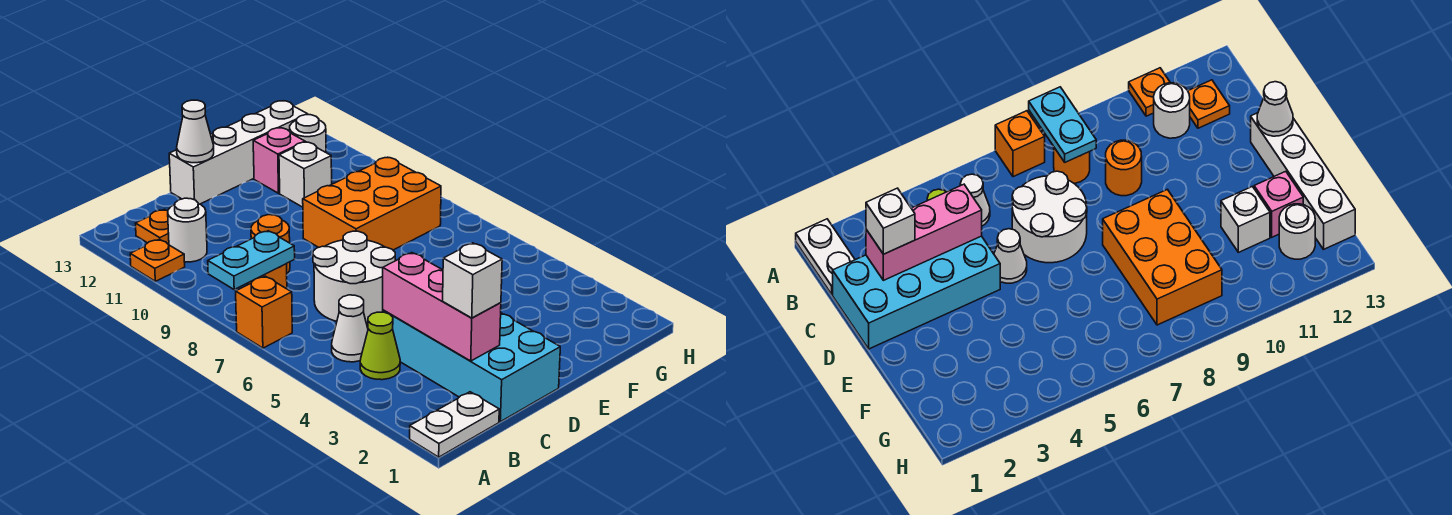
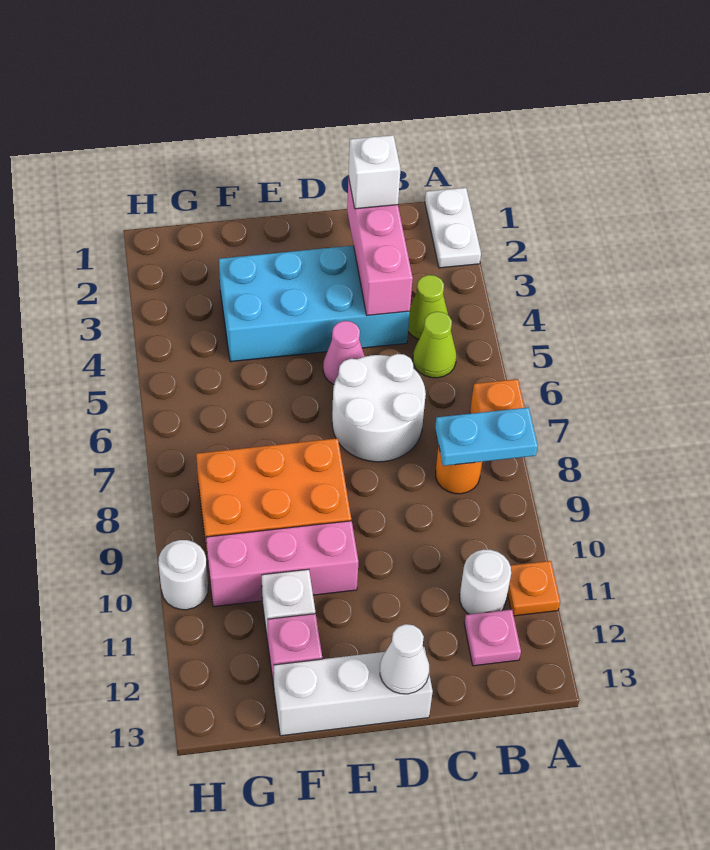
white 1x2 plate [410,392,499,457] -> white 1x2 plate turned to [425,188,481,268]
white 1x1 cone [332,295,368,362] -> lime 1x1 cone [413,312,456,378]
orange 1x1 plate [135,209,169,245] -> pink 1x1 plate [464,609,521,666]
cyan 2x4 brick [383,310,560,422] -> cyan 2x4 brick turned to [219,246,410,362]
orange 1x1 round brick [251,215,290,274] -> none
white 1x1 cone [994,229,1027,283] -> pink 1x1 cone [323,321,365,385]
white 1x4 brick [169,101,308,204] -> white 1x3 brick [274,647,433,736]
none -> pink 1x3 brick [206,521,358,607]
white 1x1 round brick [290,115,326,152] -> white 1x1 round brick moved to [158,540,208,610]

